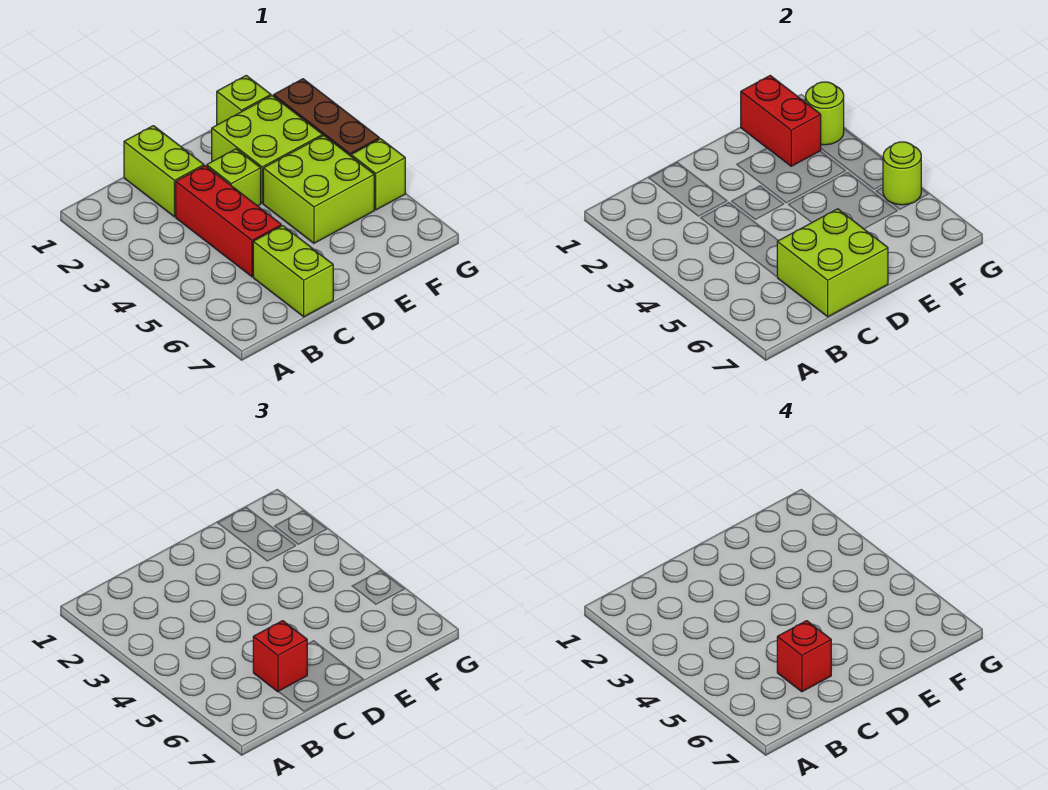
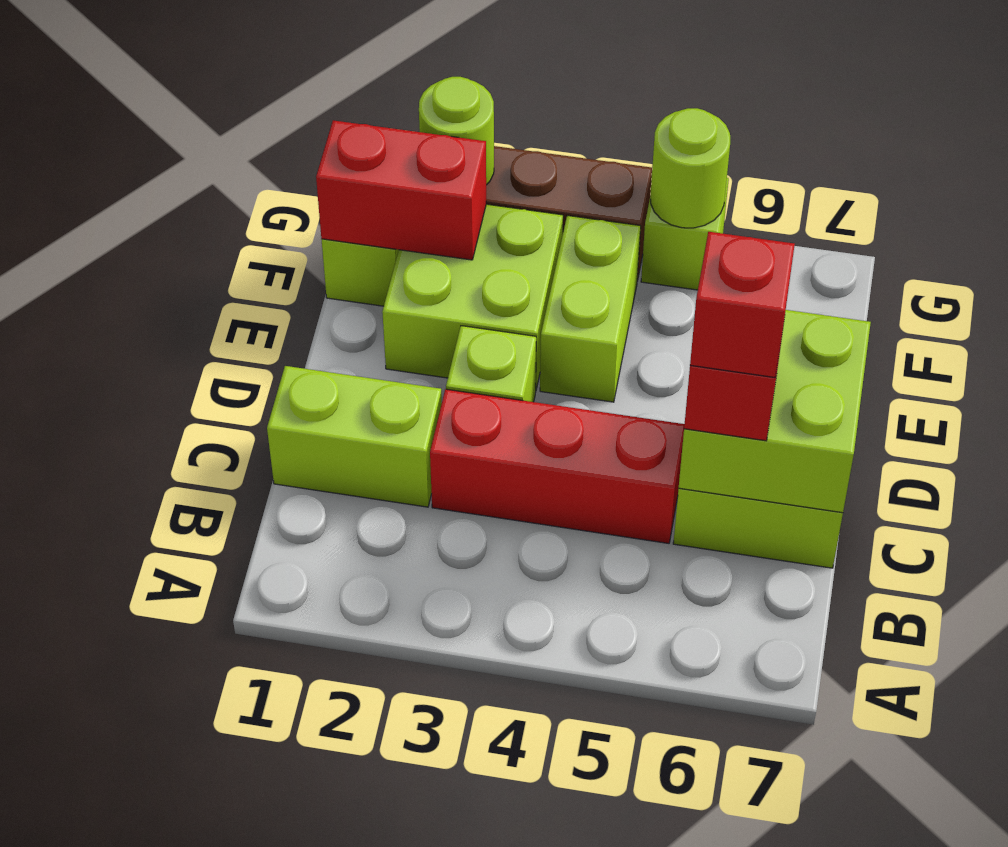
lime 2x2 brick [263,136,374,243] -> lime 1x2 brick [540,215,641,402]

